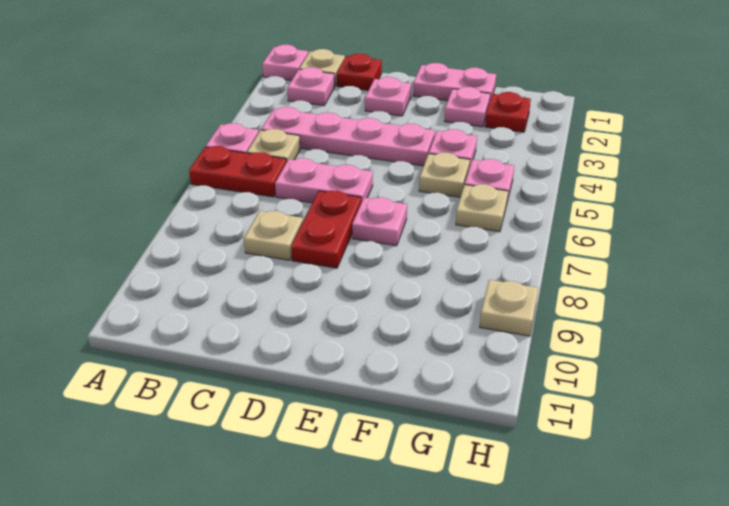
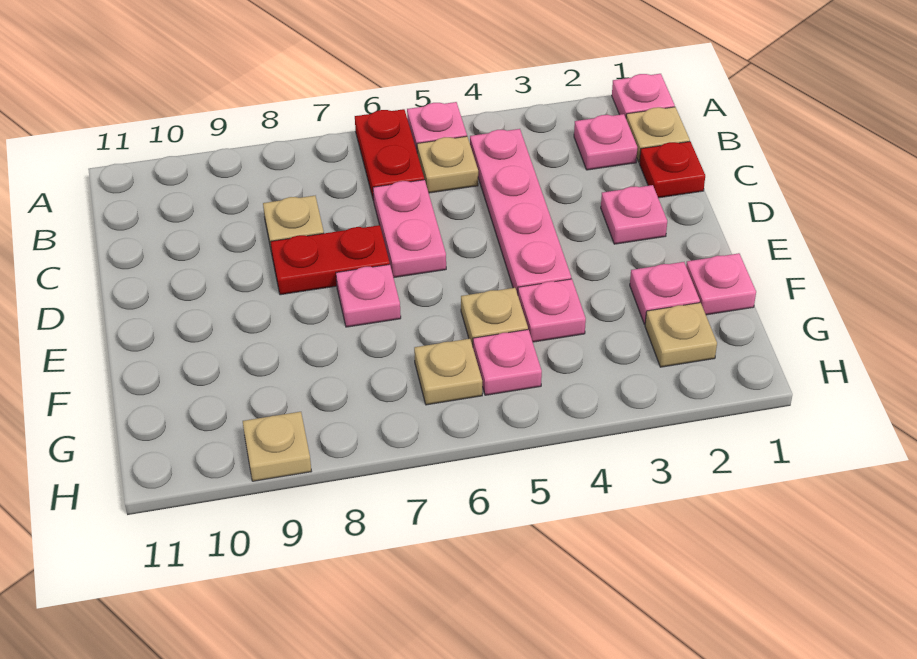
pink 1x2 plate [413,63,496,101] -> pink 1x1 plate [686,253,756,315]
red 1x1 plate [485,92,531,132] -> tan 1x1 plate [645,303,717,367]

